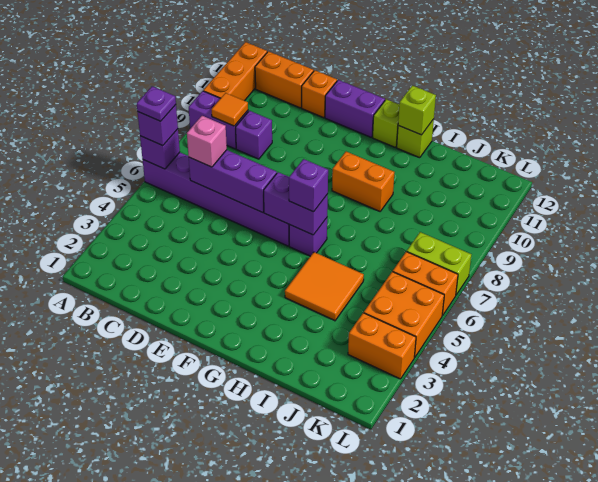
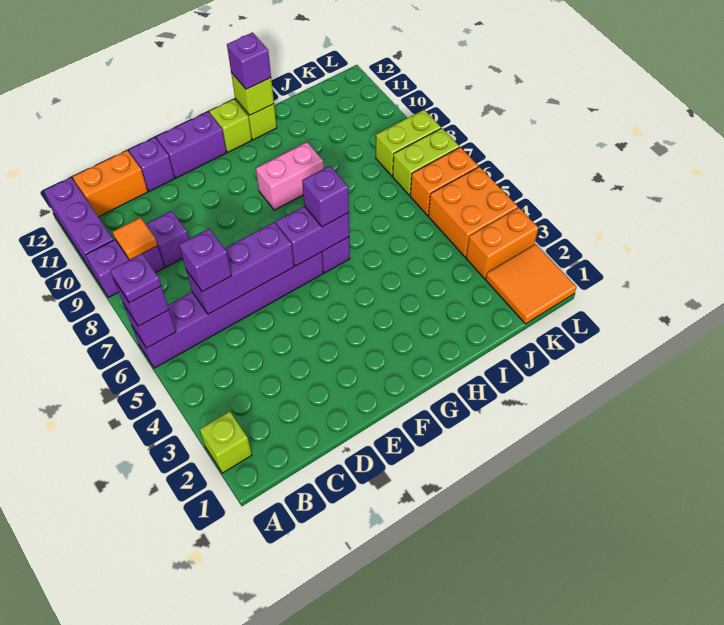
none -> lime 1x1 brick [200,411,252,473]
orange 1x3 brick [203,42,267,101] -> purple 1x3 brick [44,177,113,275]
pink 1x1 brick [187,116,227,167] -> purple 1x1 brick [179,229,232,292]
orange 1x1 brick [302,70,337,118] -> purple 1x1 brick [129,137,175,191]
orange 1x2 brick [332,152,394,211] -> pink 1x2 brick [256,142,323,210]
orange 2x2 tile [285,252,364,321] -> orange 2x2 tile moved to [486,244,576,324]
none -> purple 1x1 brick [227,33,271,89]
none -> lime 1x2 brick [376,110,441,176]

